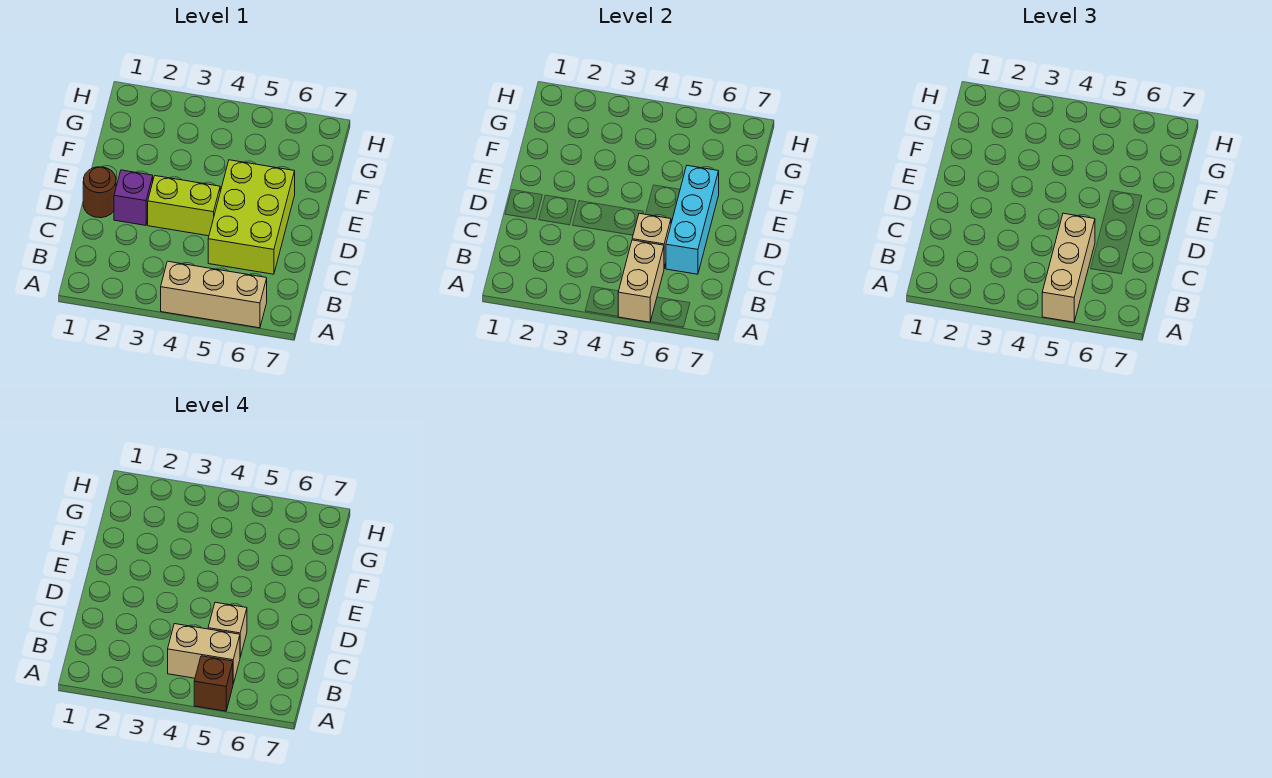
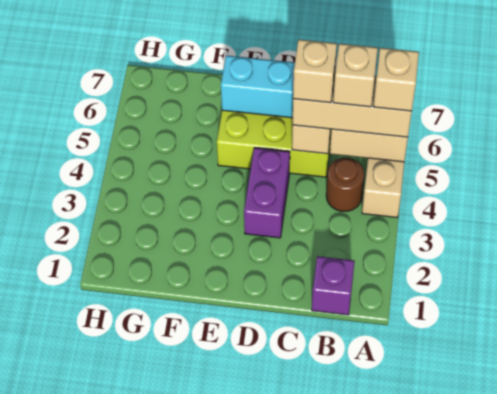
brown 1x1 brick [194,656,233,711] -> tan 1x1 brick [373,48,419,111]
tan 1x2 brick [168,624,240,684] -> tan 1x1 brick [333,44,378,107]
brown 1x1 round brick [83,167,116,218] -> brown 1x1 round brick moved to [326,158,364,211]
purple 1x1 brick [114,170,153,225] -> purple 1x1 brick moved to [312,256,355,315]
lime 1x2 brick [148,176,220,236] -> purple 1x2 brick [244,148,290,238]

